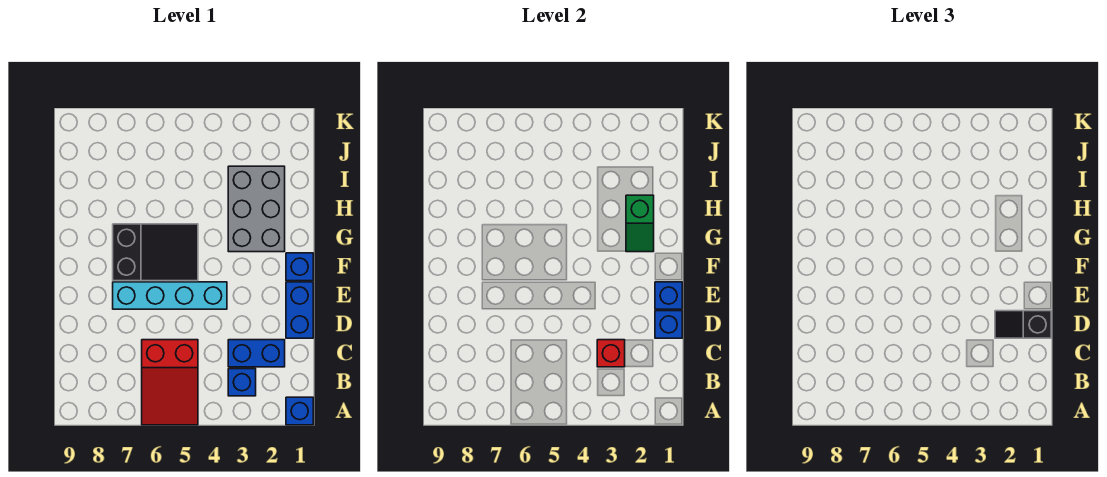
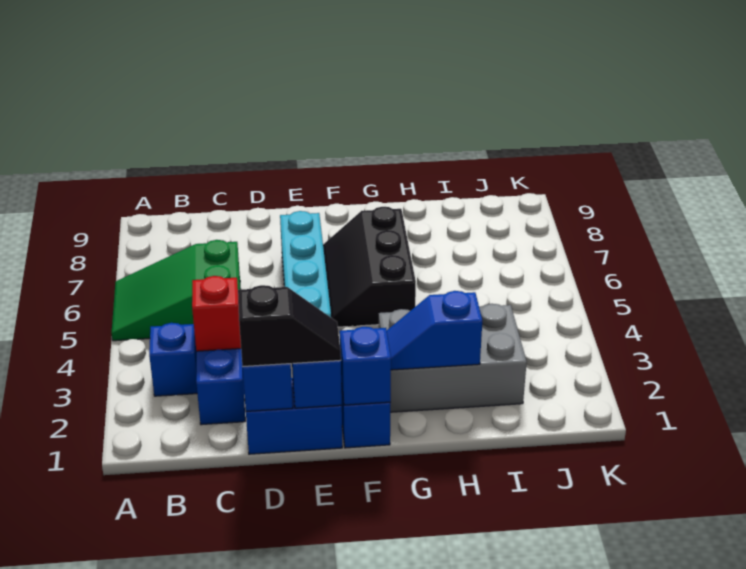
blue 1x1 brick [286,397,313,425] -> blue 1x1 brick moved to [340,327,391,405]
red 2x3 slope [142,340,198,425] -> green 2x3 slope [111,240,241,341]
black 1x2 slope [995,311,1051,338] -> black 1x2 slope turned to [238,285,341,367]
black 2x3 slope [113,224,198,281] -> black 2x3 slope turned to [323,207,416,327]
green 1x2 slope [626,195,654,252] -> blue 1x2 slope [387,291,482,370]

